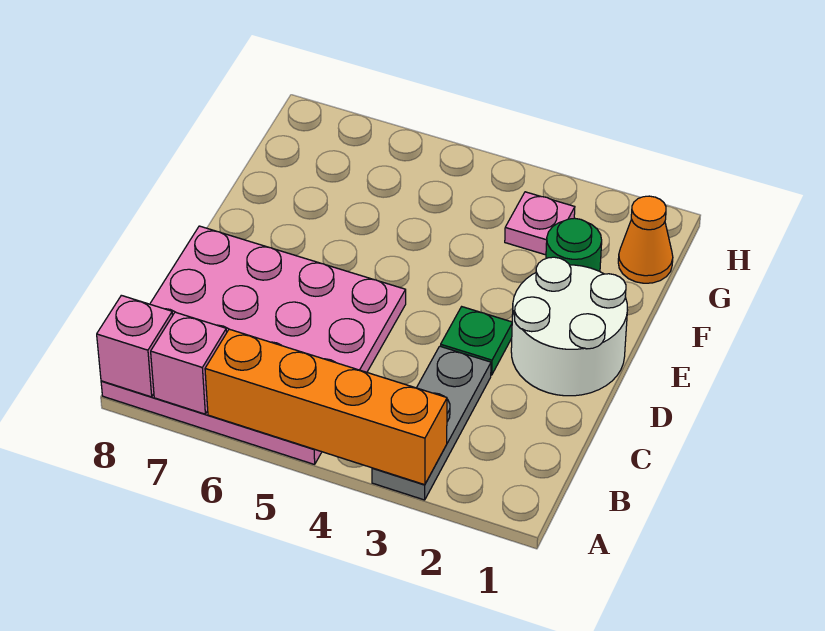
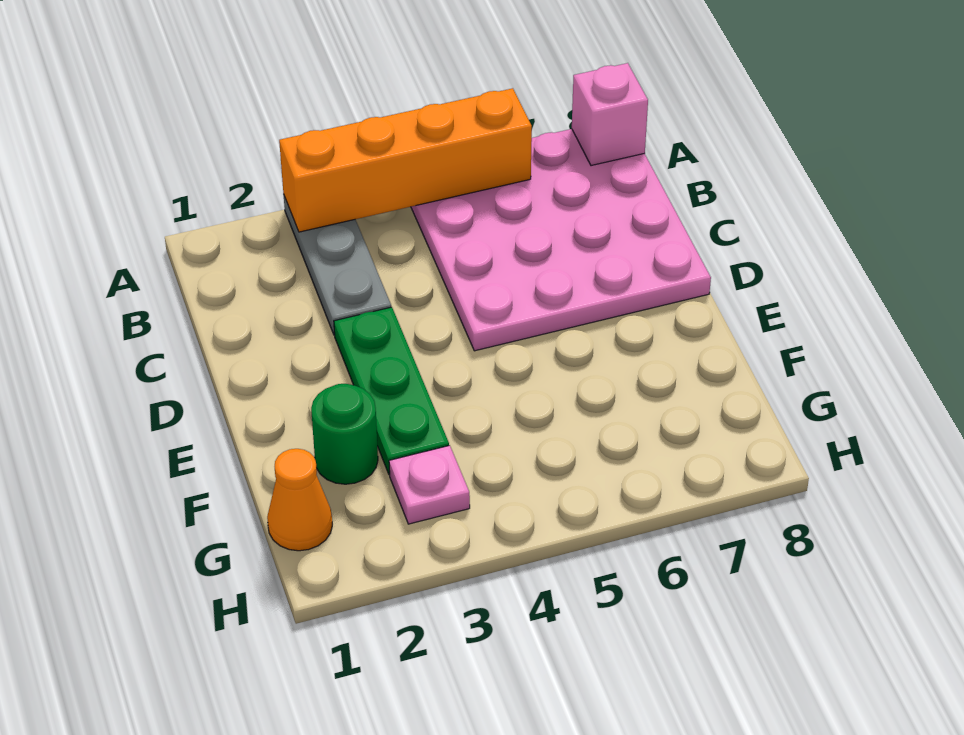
pink 1x1 brick [151,312,227,414] -> none
white 2x2 round brick [511,257,627,396] -> none
green 1x1 plate [441,307,512,375] -> green 1x3 plate [334,307,449,475]

